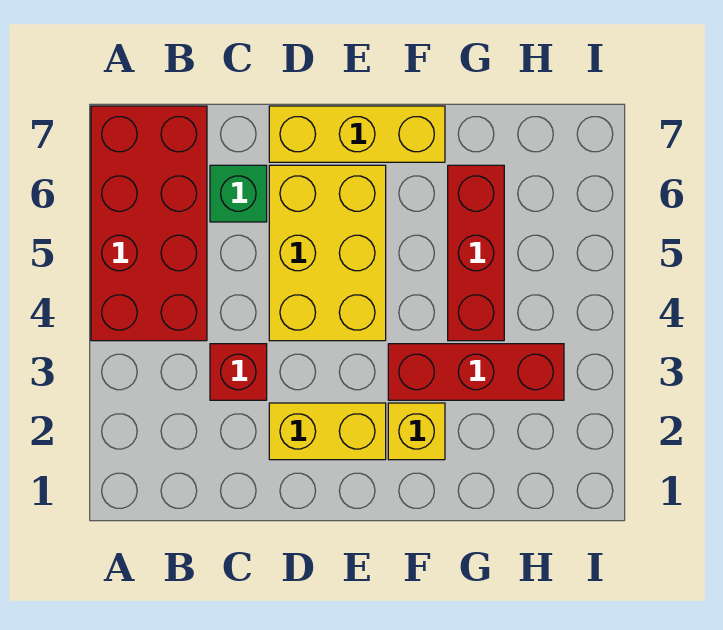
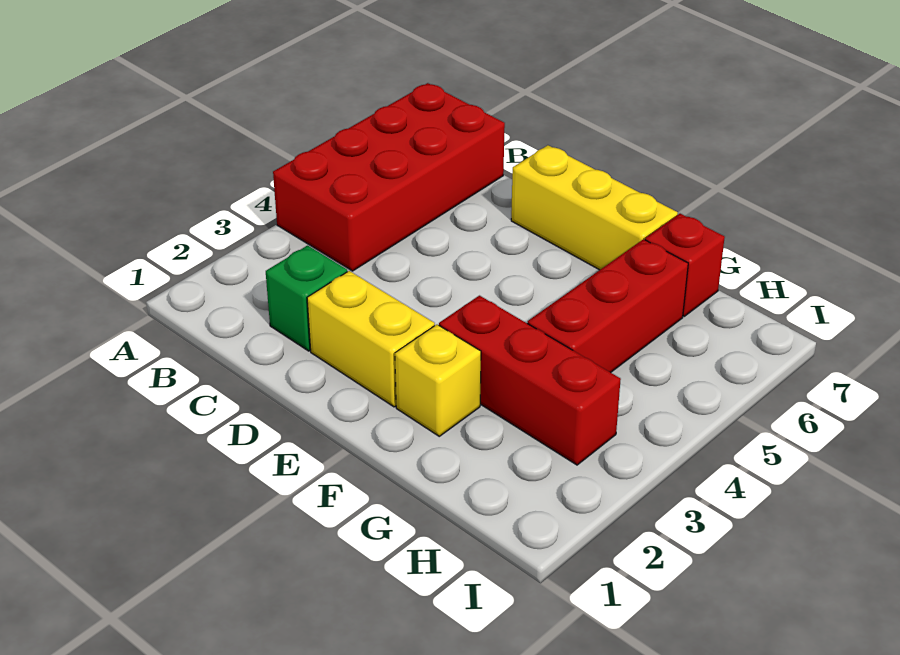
red 1x1 brick [210,344,267,400] -> red 1x1 brick moved to [645,214,725,316]
green 1x1 brick [210,165,267,222] -> green 1x1 brick moved to [266,246,347,351]
yellow 2x3 brick [269,165,386,341] -> none

